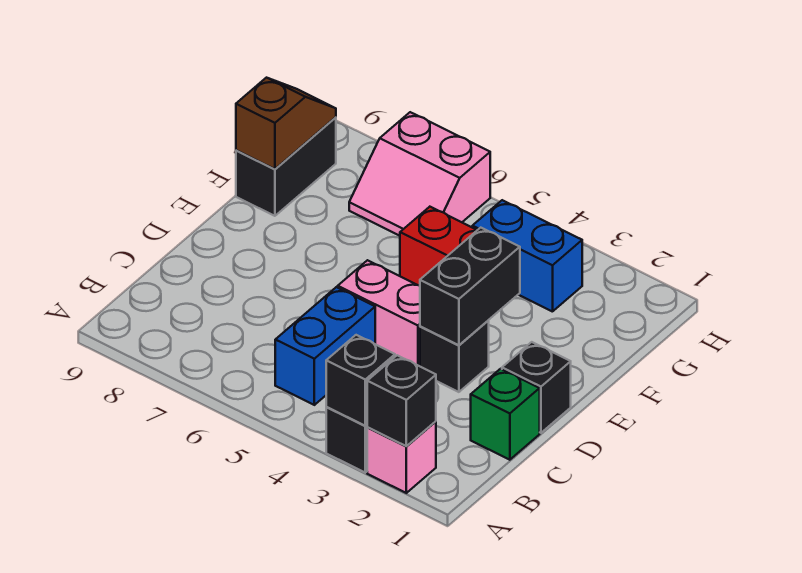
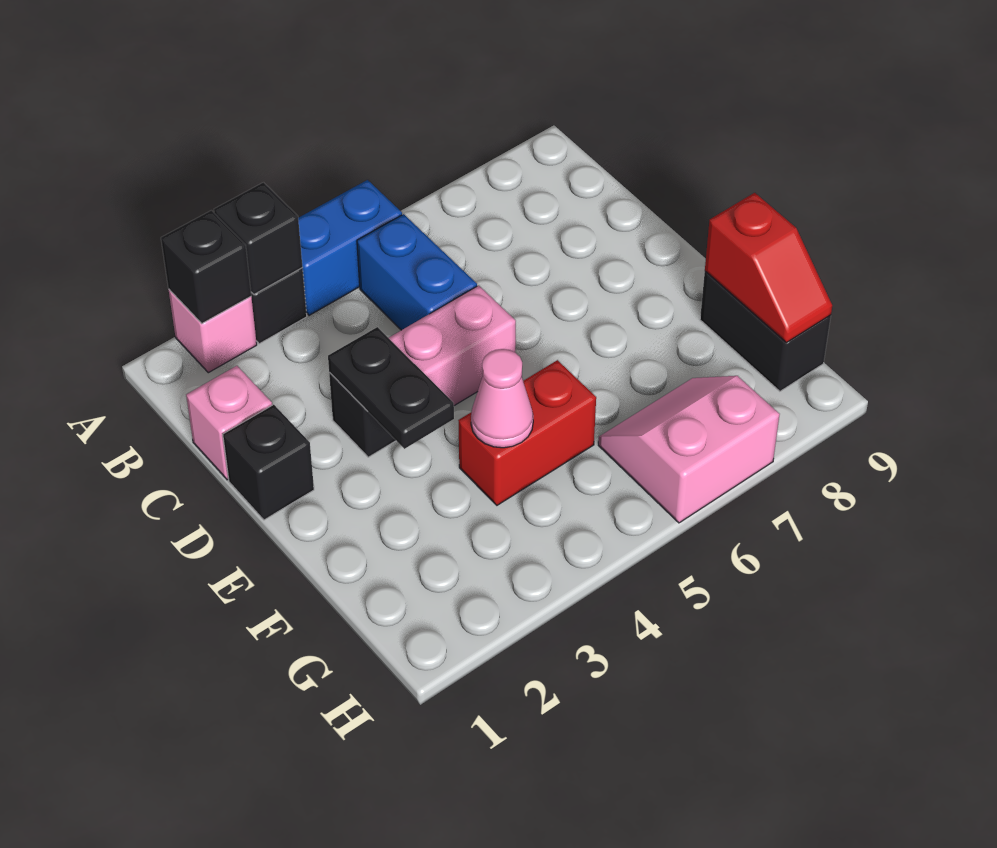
green 1x1 brick [471,369,540,460] -> pink 1x1 brick [186,366,272,480]
black 1x2 brick [420,228,520,345] -> black 1x2 plate [328,327,454,449]
none -> pink 1x1 cone [471,349,533,448]
brown 1x2 slope [236,78,336,169] -> red 1x2 slope [705,193,832,342]
blue 1x2 brick [472,200,582,312] -> blue 1x2 brick moved to [298,180,402,315]

